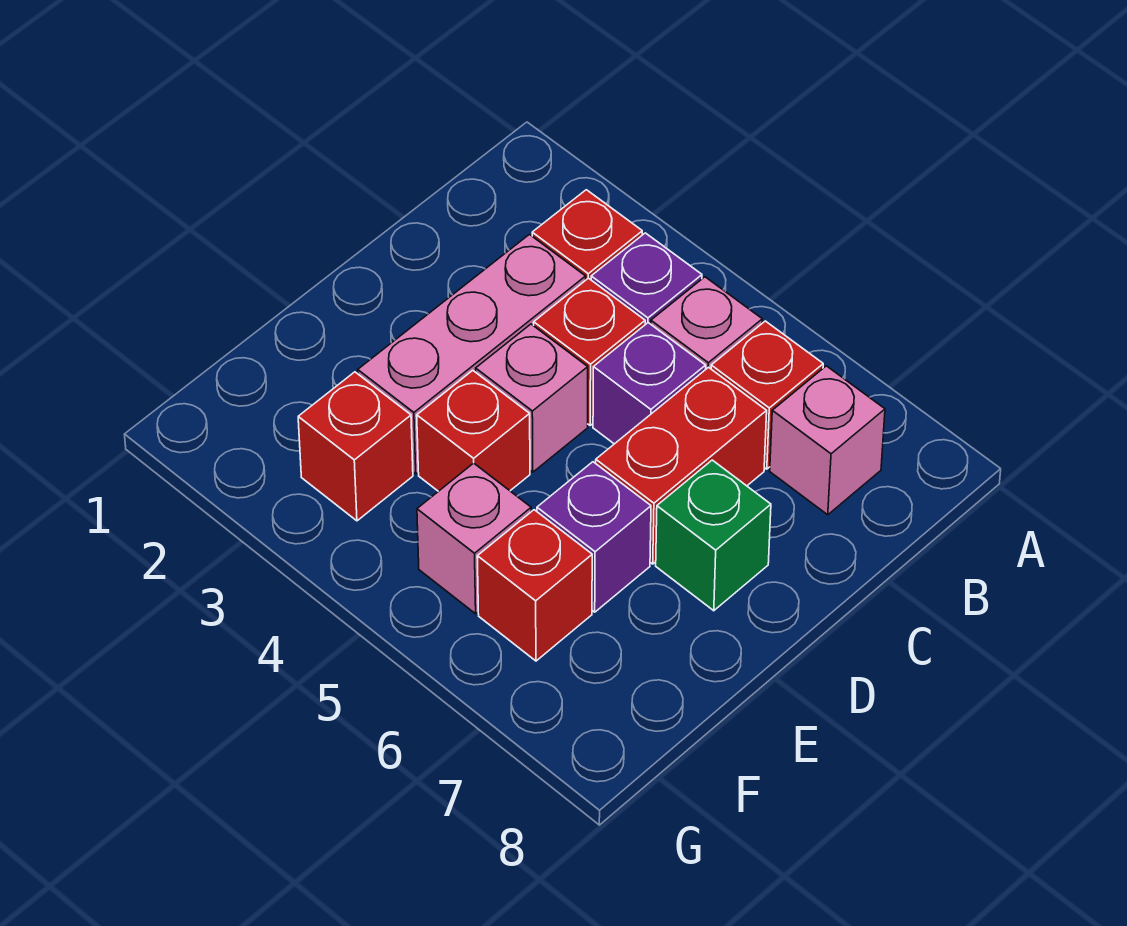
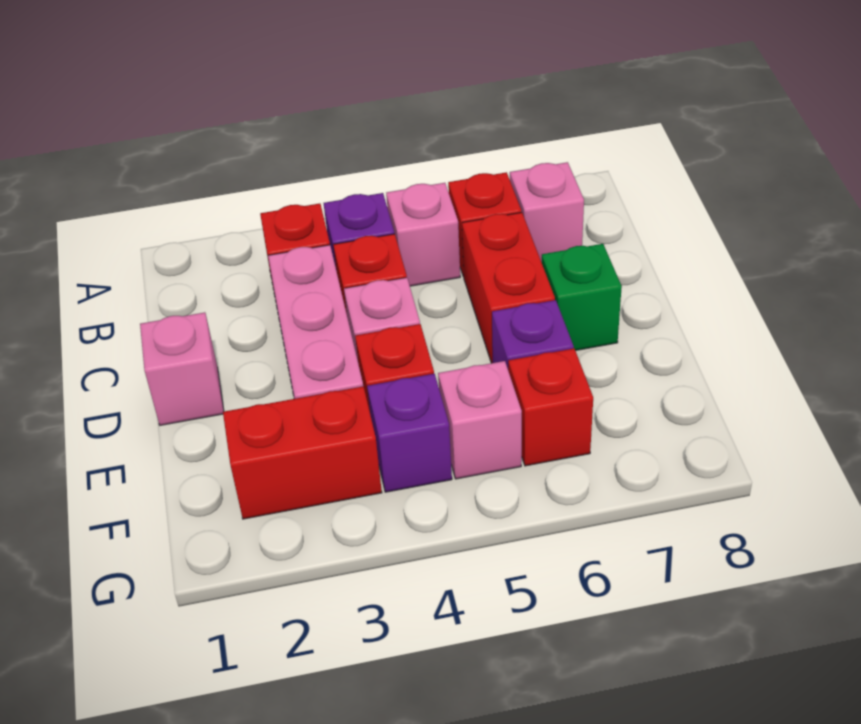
purple 1x1 brick [593,323,706,444] -> purple 1x1 brick moved to [367,374,452,492]
none -> pink 1x1 brick [140,312,224,425]
red 1x1 brick [298,372,413,521] -> red 1x2 brick [223,386,382,519]

